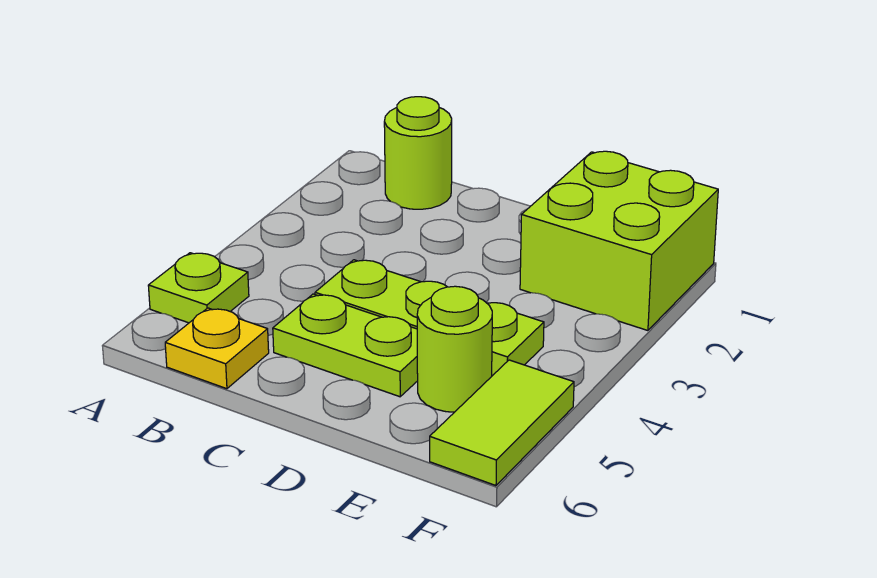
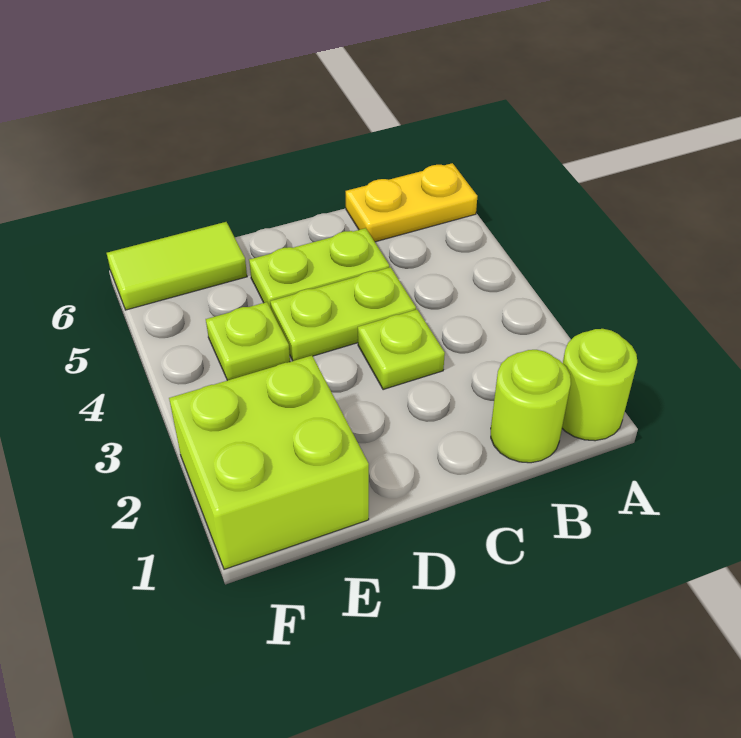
lime 1x1 plate [148,253,249,323] -> lime 1x1 plate moved to [358,310,445,390]
yellow 1x1 plate [165,308,269,389] -> yellow 1x2 plate [346,163,477,242]
lime 1x1 round brick [417,286,492,412] -> lime 1x1 round brick moved to [562,329,637,441]
lime 1x2 tile [430,360,574,486] -> lime 1x2 tile turned to [107,222,247,310]

